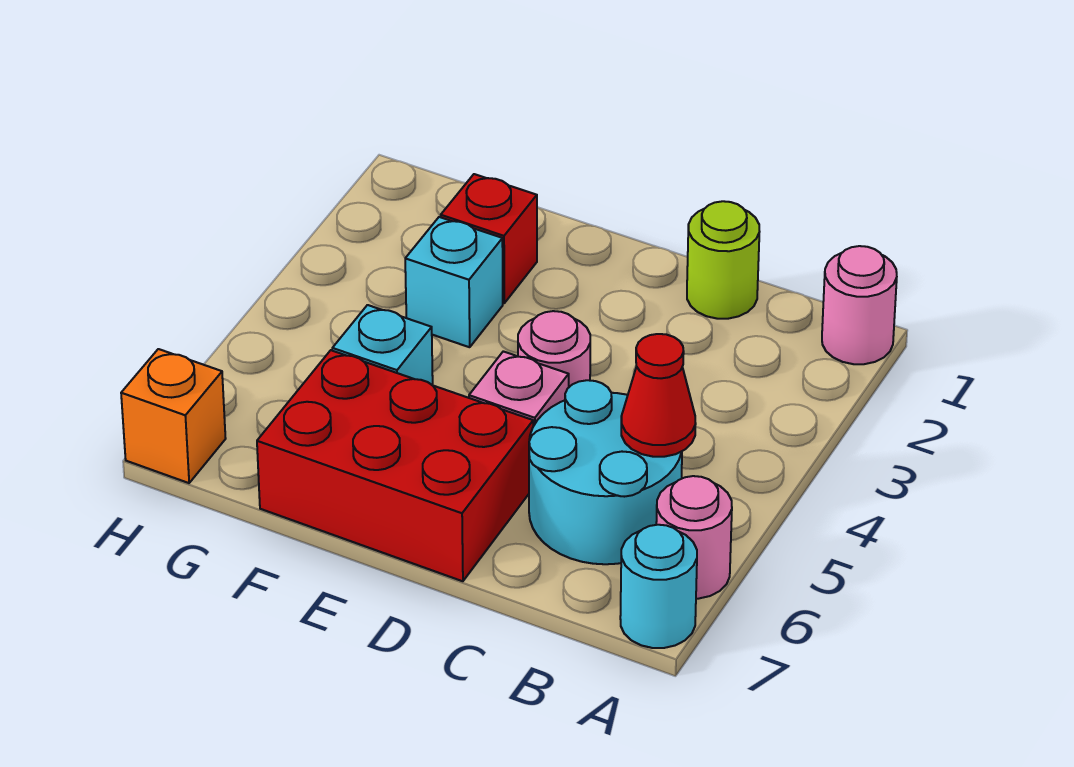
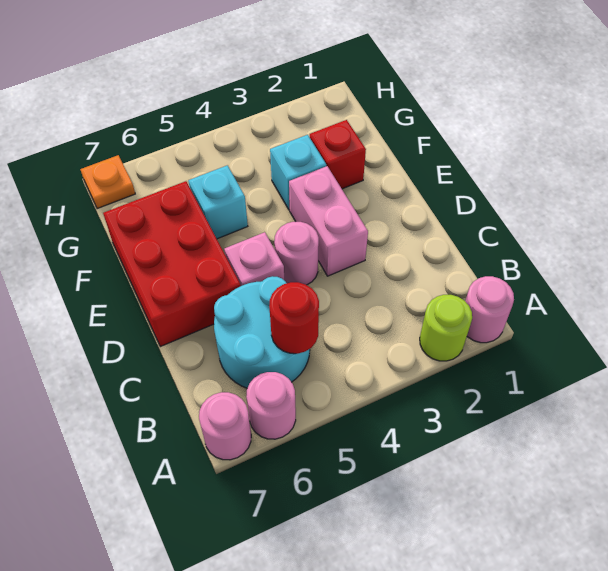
cyan 1x1 round brick [620,525,697,648] -> pink 1x1 round brick [199,392,251,460]
red 1x1 cone [621,334,696,457] -> red 1x1 round brick [269,282,319,354]
lime 1x1 round brick [687,201,760,319] -> lime 1x1 round brick moved to [420,295,472,361]
none -> pink 1x2 brick [289,166,368,276]
orange 1x1 brick [121,349,226,483] -> orange 1x1 plate [80,155,135,209]

